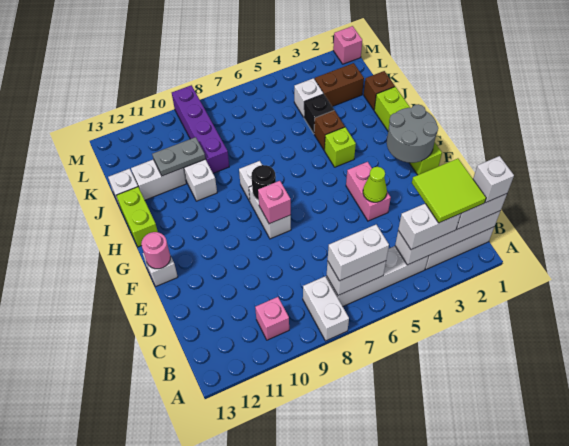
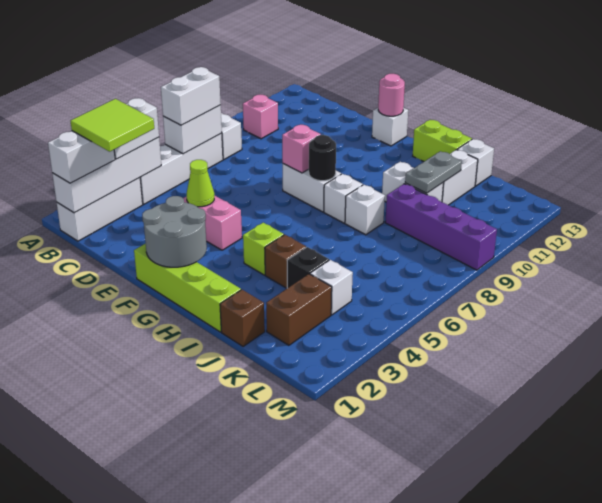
white 1x1 brick [473,156,514,203] -> white 1x1 brick moved to [345,185,385,235]
pink 1x1 brick [333,26,362,64] -> none

